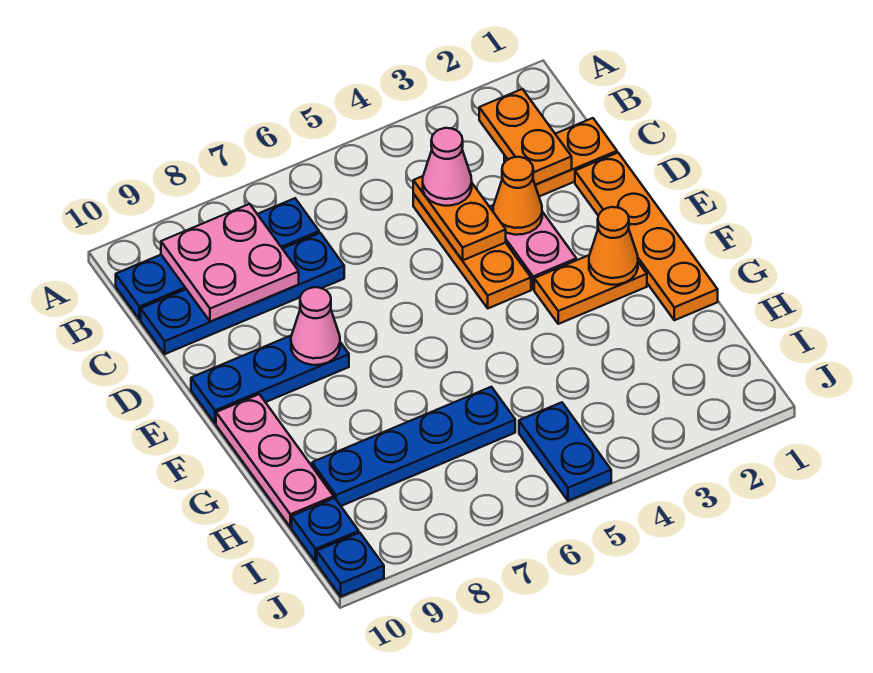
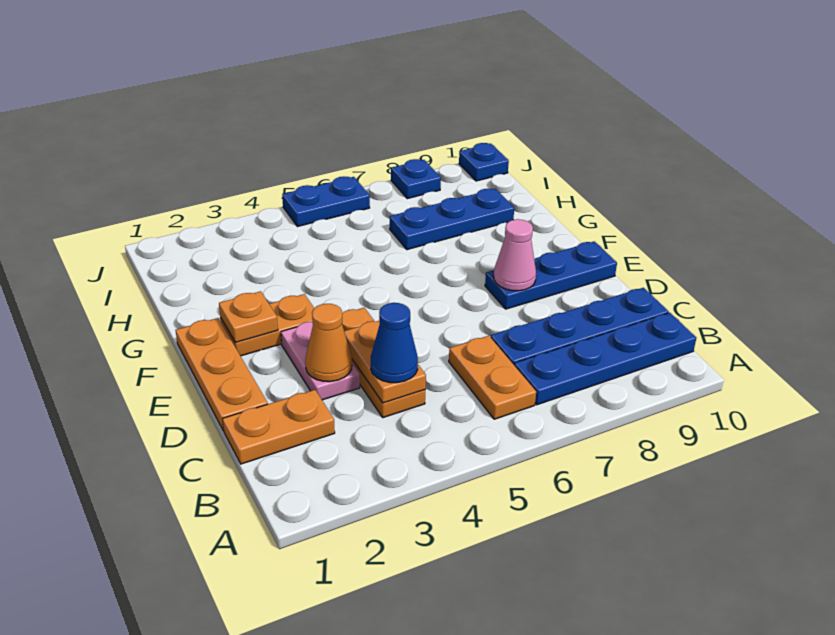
orange 1x2 plate [479,89,572,185] -> orange 1x2 plate moved to [449,336,536,419]
pink 2x2 plate [161,204,299,322] -> none
pink 1x1 cone [423,128,472,206] -> blue 1x1 cone [371,303,418,383]
orange 1x4 plate [575,153,718,320] -> orange 1x3 plate [176,318,268,431]
orange 1x1 cone [589,207,638,285] -> orange 1x1 plate [219,291,278,343]
pink 1x3 plate [216,394,334,527] -> none
blue 1x4 plate [312,387,515,506] -> blue 1x3 plate [390,189,514,250]
blue 1x2 plate [519,402,611,501] -> blue 1x2 plate turned to [282,176,370,227]
blue 1x1 plate [292,498,359,562] -> blue 1x1 plate moved to [391,159,441,199]

